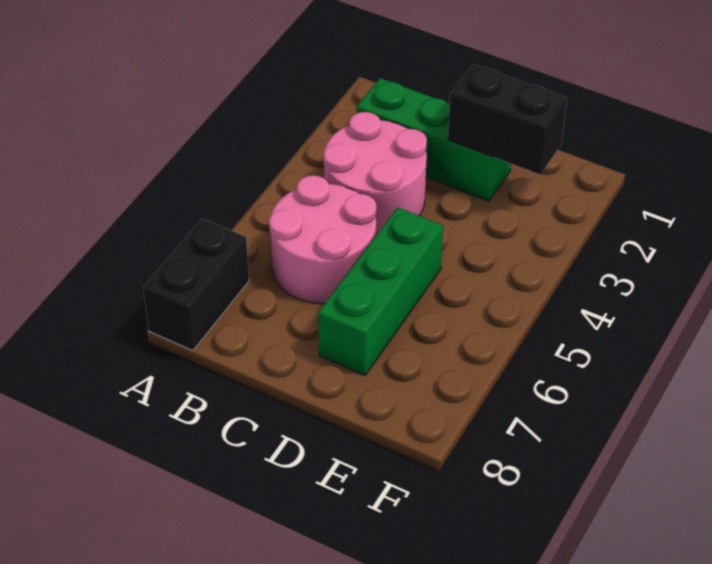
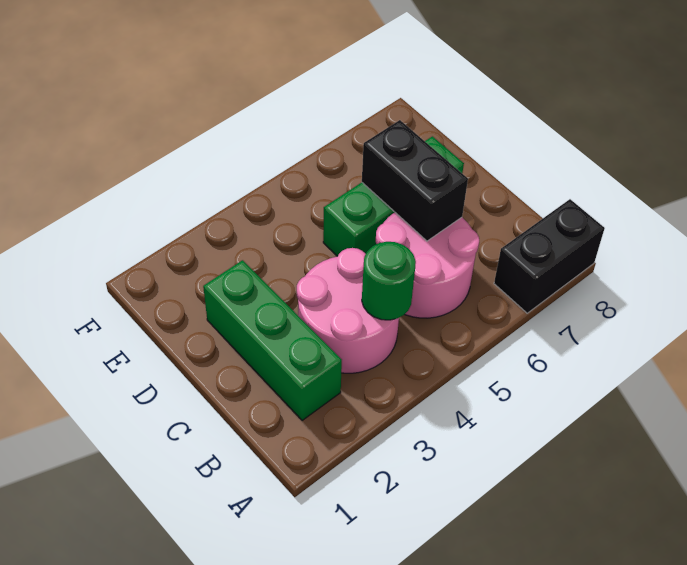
none -> green 1x1 round brick [362,242,416,320]
black 1x2 brick [448,64,567,174] -> black 1x2 brick moved to [362,120,468,241]

